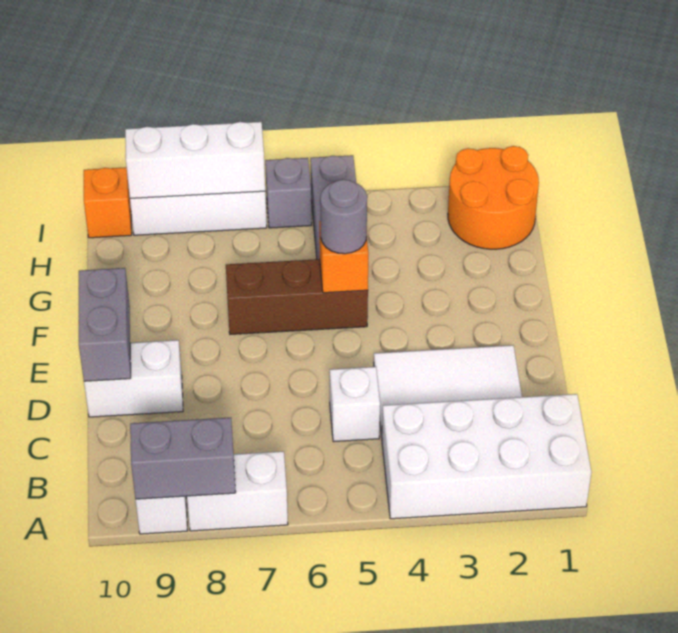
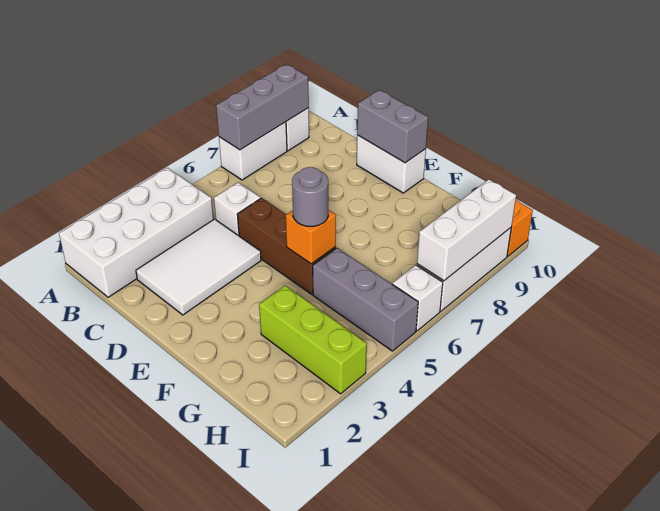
grey 1x2 brick [130,417,236,499] -> grey 1x3 brick [216,64,309,150]
white 1x2 brick [84,340,183,417] -> white 1x2 brick turned to [357,135,426,193]
brown 1x3 brick [226,259,368,334] -> brown 1x3 brick turned to [237,198,336,294]
none -> lime 1x3 brick [259,286,367,394]
orange 2x2 round brick [448,146,539,249] -> none
grey 1x1 brick [265,158,312,228] -> white 1x1 brick [392,265,443,331]

